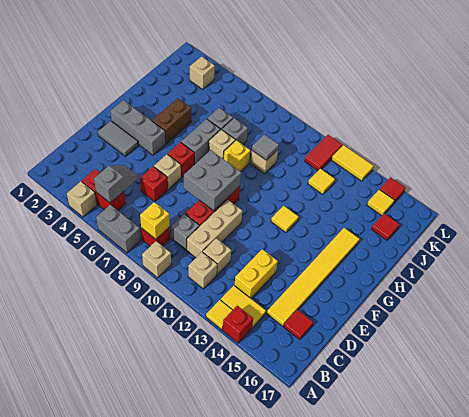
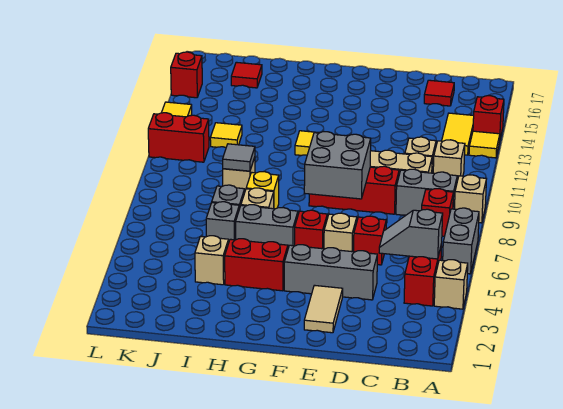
yellow 1x1 brick [140,202,170,239] -> none
grey 1x1 brick [171,214,199,250] -> grey 1x2 brick [396,169,457,215]
yellow 1x2 brick [234,249,278,298] -> none
yellow 1x6 tile [267,228,359,326] -> none
grey 1x2 tile [98,121,138,156] -> tan 1x2 tile [304,285,343,333]
grey 1x3 brick [110,100,166,155] -> grey 1x3 brick turned to [284,245,377,300]
brown 1x2 brick [152,98,191,144] -> red 1x2 brick [225,239,288,291]
tan 1x1 brick [190,56,215,89] -> tan 1x1 brick moved to [195,236,229,285]
red 1x2 tile [305,135,343,171] -> red 1x2 brick [148,113,209,162]
yellow 1x1 tile [367,189,394,216] -> none
red 1x1 tile [380,177,405,202] -> red 1x1 brick [171,52,202,98]

